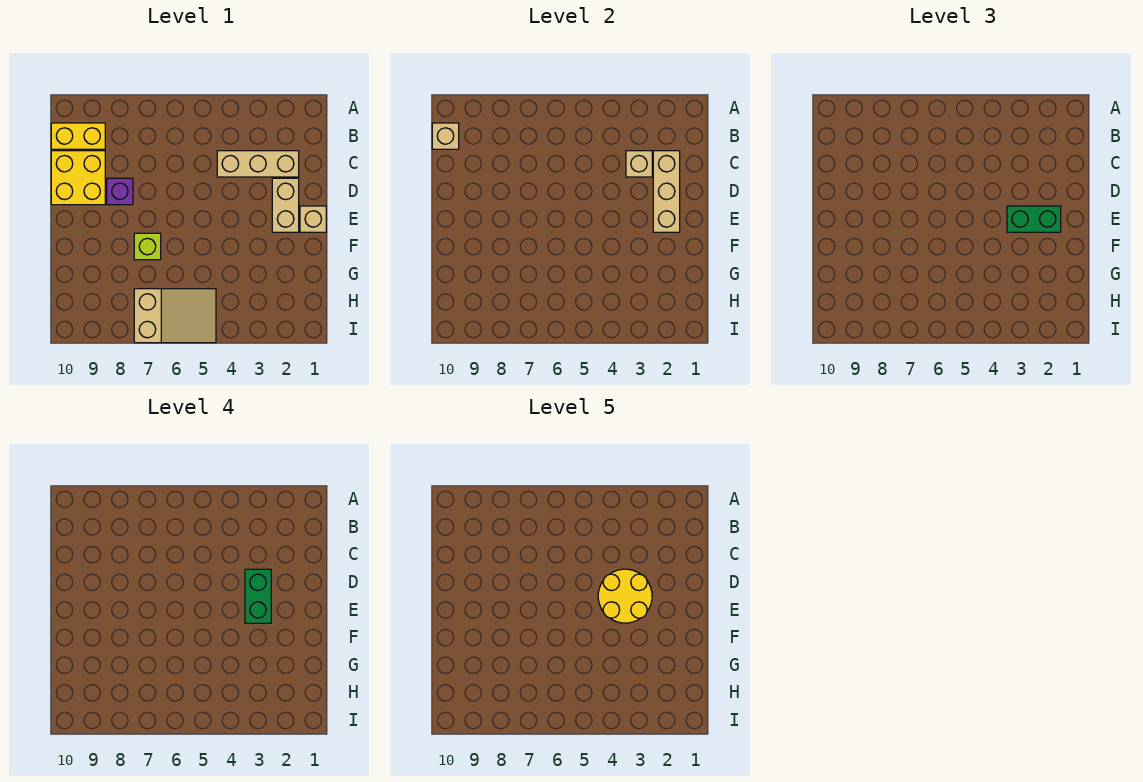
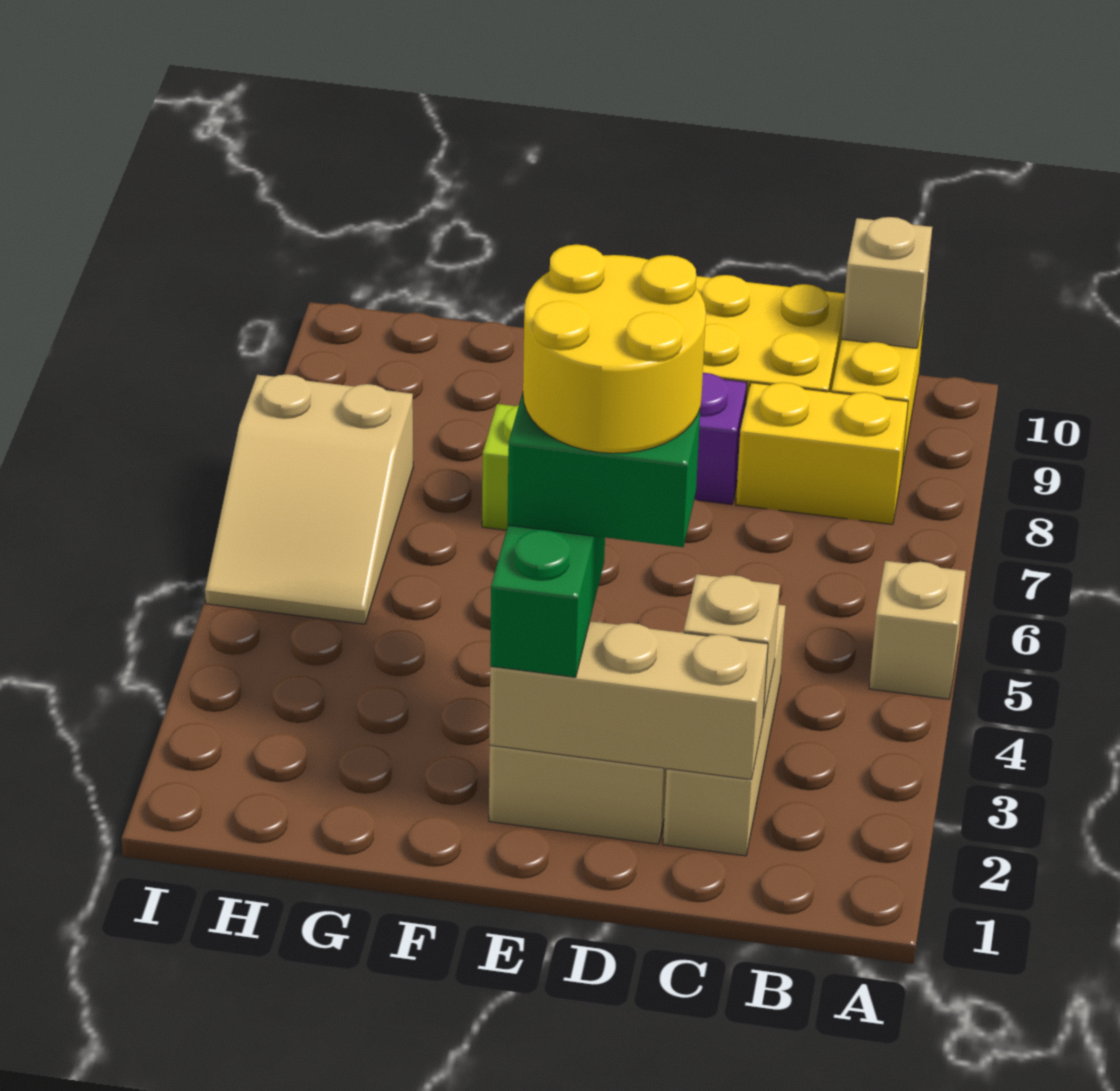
none -> yellow 1x2 brick [736,382,908,524]
tan 1x1 brick [300,206,326,232] -> tan 1x1 brick moved to [869,561,966,699]

